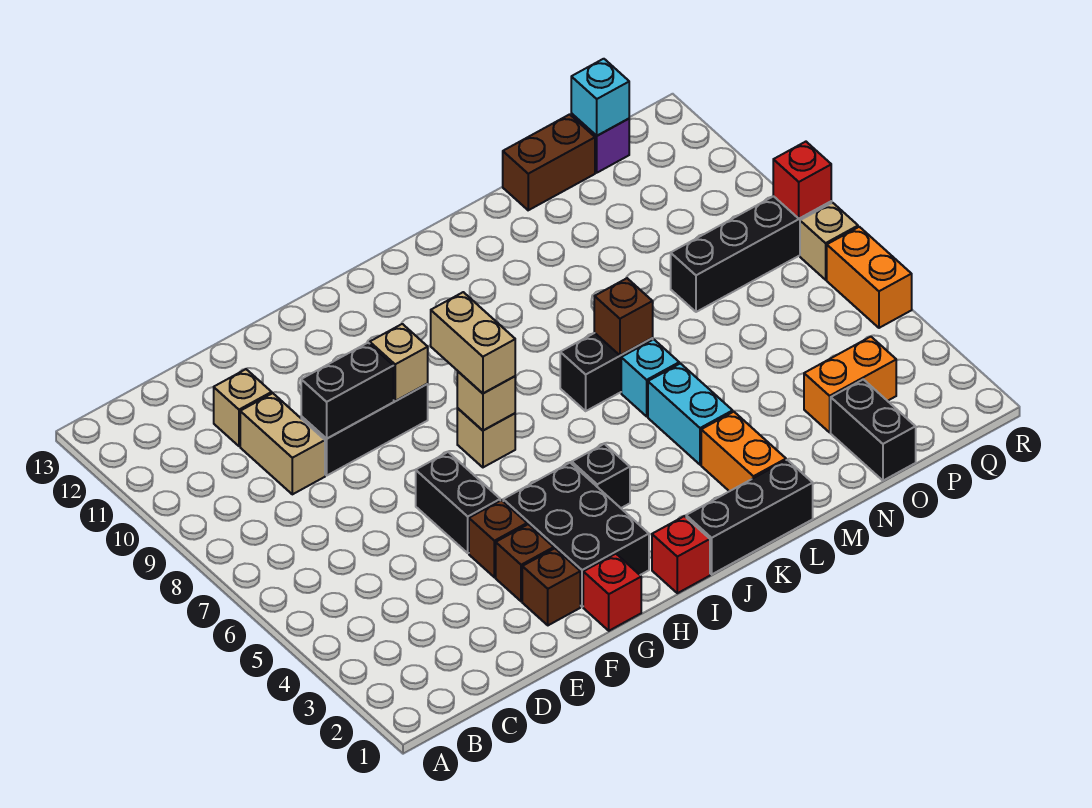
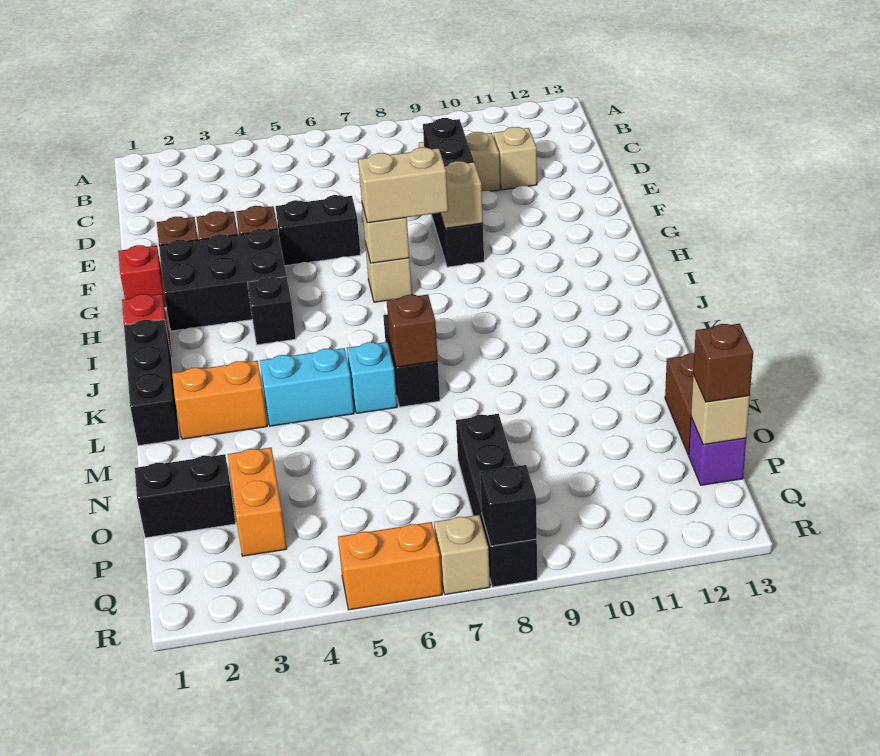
cyan 1x1 brick [571,59,629,136] -> tan 1x1 brick [691,375,750,445]
none -> brown 1x1 brick [693,324,753,402]
red 1x1 brick [773,142,831,219] -> black 1x1 brick [480,465,537,546]

